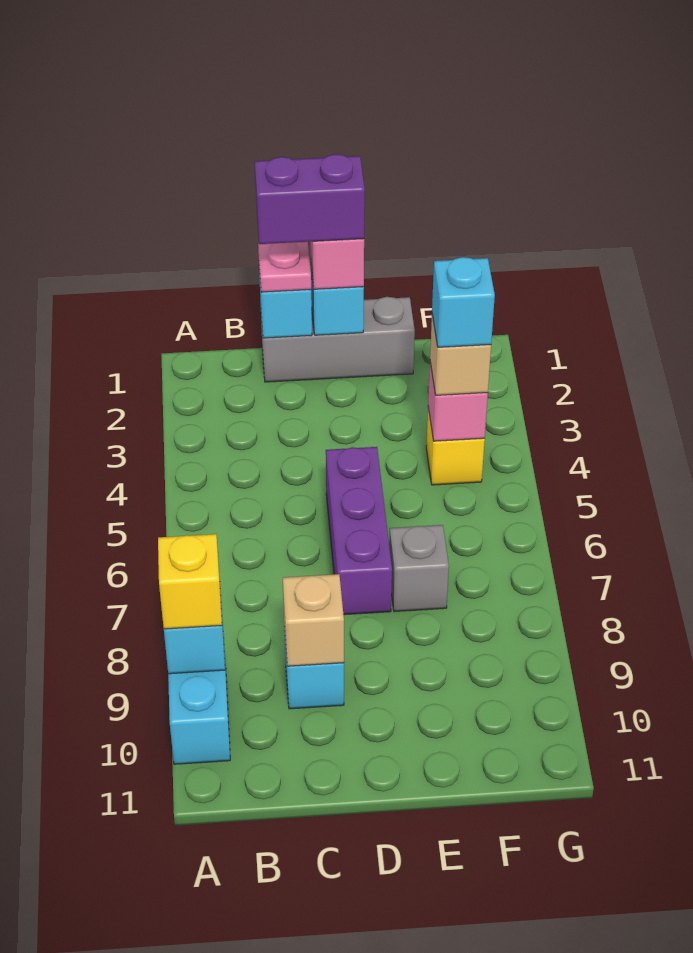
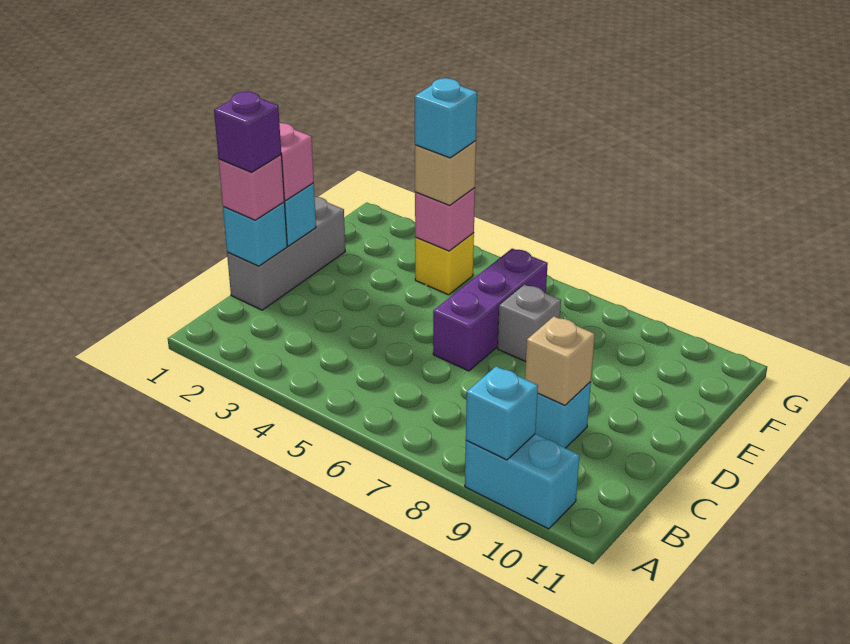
yellow 1x1 brick [158,534,222,629] -> none
pink 1x1 plate [258,242,311,292] -> pink 1x1 brick [219,155,284,220]
purple 1x2 brick [255,154,365,244] -> purple 1x1 brick [214,92,281,172]
purple 1x3 brick [326,447,392,615] -> purple 1x3 brick turned to [433,249,548,371]

